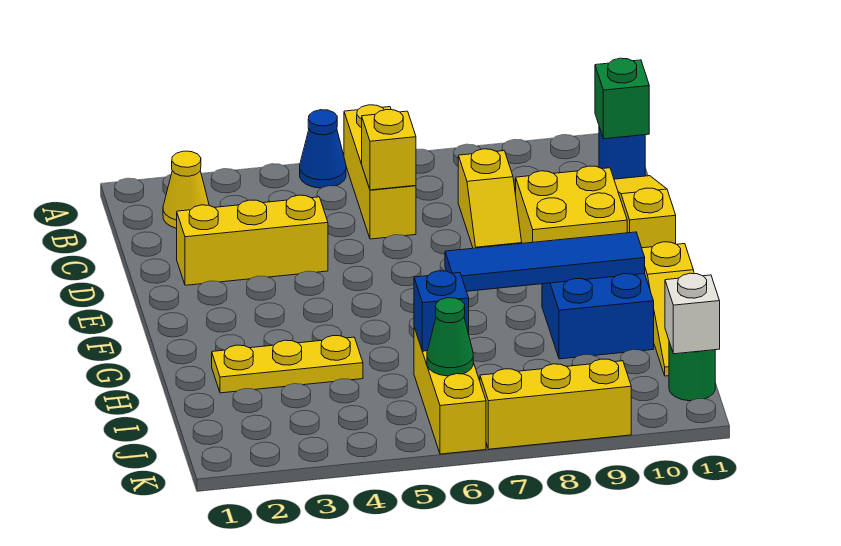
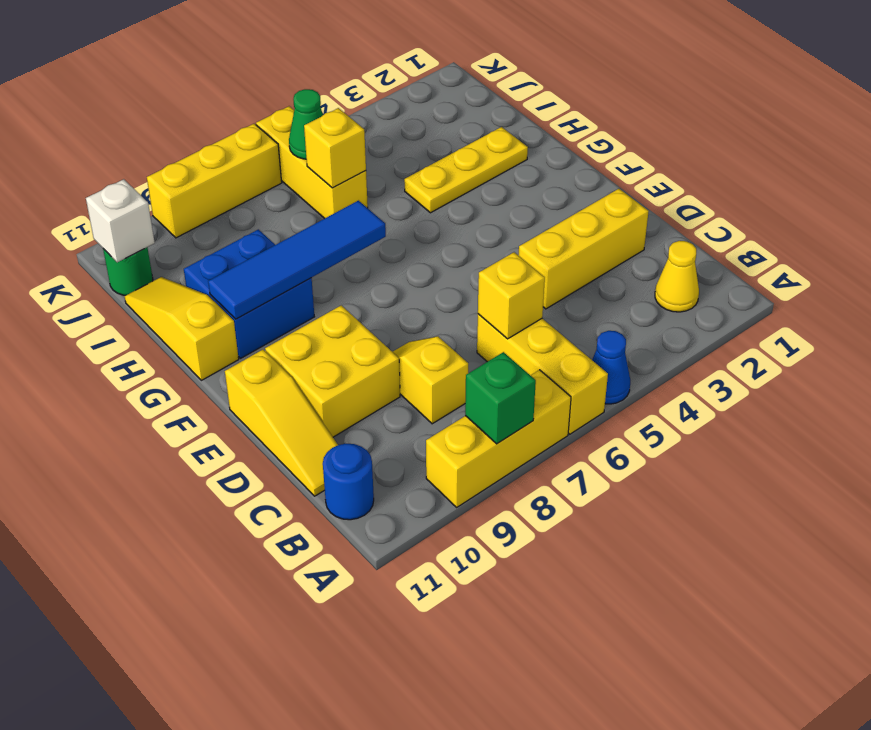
none -> yellow 1x3 brick [426,370,571,507]
green 1x1 brick [595,58,649,139] -> green 1x1 brick moved to [465,352,536,444]
blue 1x1 brick [414,271,469,351] -> yellow 1x1 brick [304,108,366,188]

